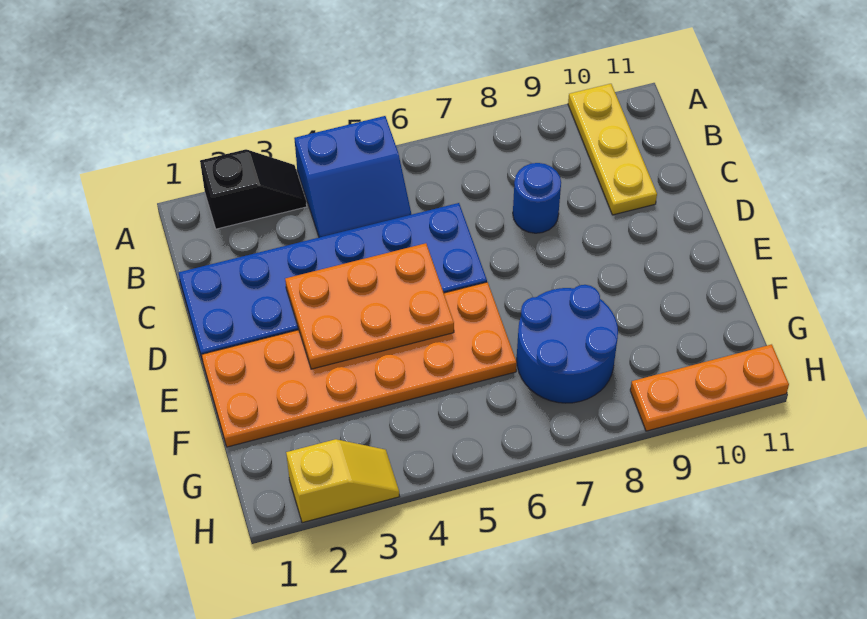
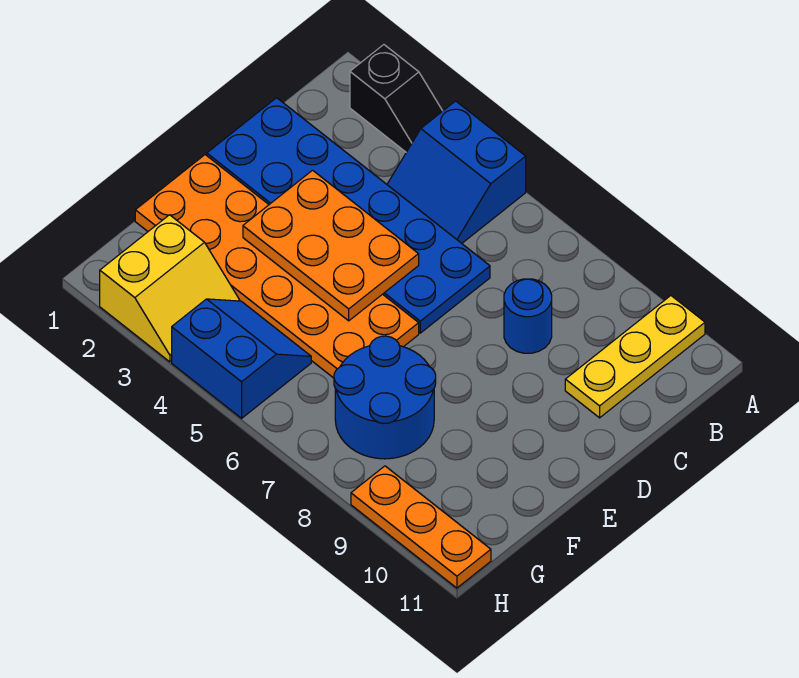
none -> blue 2x2 slope [172,299,311,418]
yellow 1x2 slope [286,439,399,523] -> yellow 2x2 slope [100,215,240,362]

